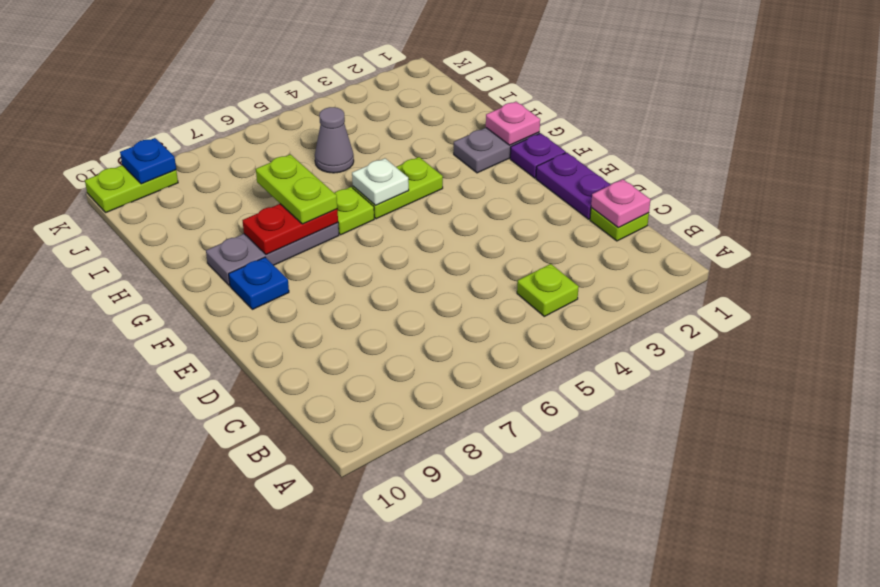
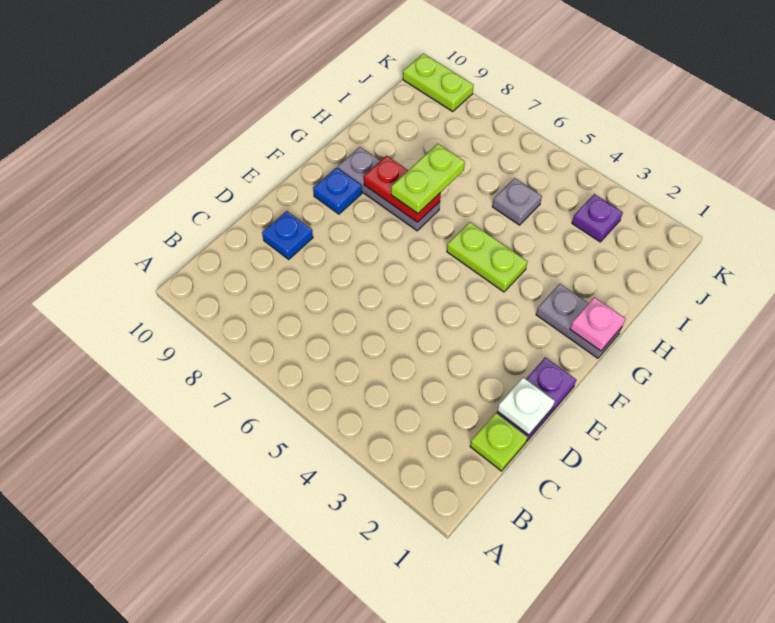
lime 1x1 plate [517,264,579,316] -> none
pink 1x1 plate [591,179,651,228] -> none
purple 1x1 plate [510,133,566,178] -> purple 1x1 plate moved to [572,194,623,242]
white 1x1 plate [352,158,409,205] -> white 1x1 plate moved to [497,378,555,435]
lime 1x1 plate [335,187,374,235] -> none
grey 1x1 cone [315,107,354,173] -> grey 1x1 plate [492,178,542,225]
blue 1x1 plate [120,138,176,184] -> blue 1x1 plate moved to [262,211,313,259]

